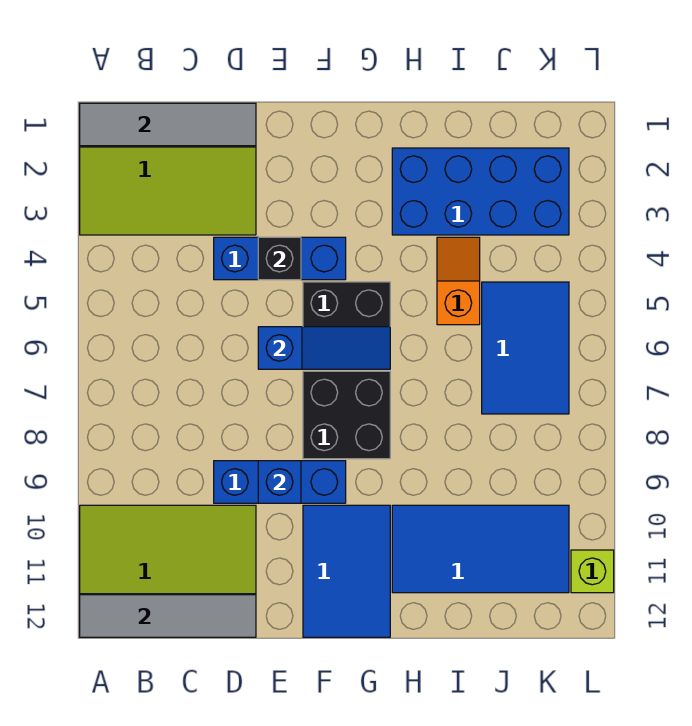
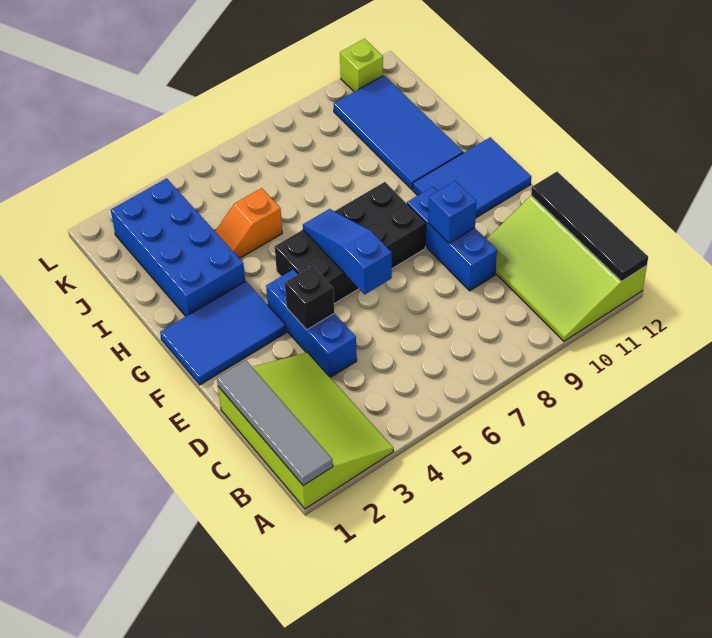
grey 1x4 tile [80,595,256,637] -> black 1x4 tile [531,172,648,281]
blue 2x3 tile [482,282,569,414] -> blue 2x3 tile moved to [160,281,286,385]

